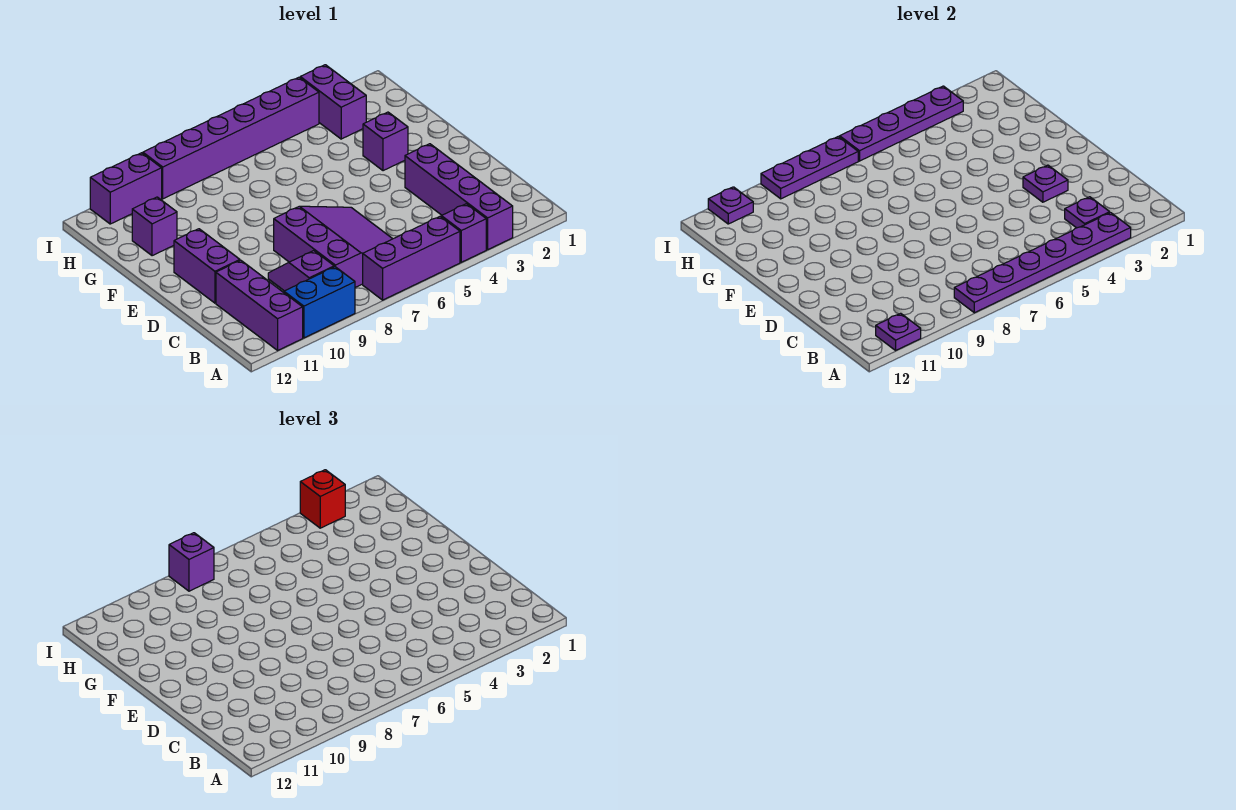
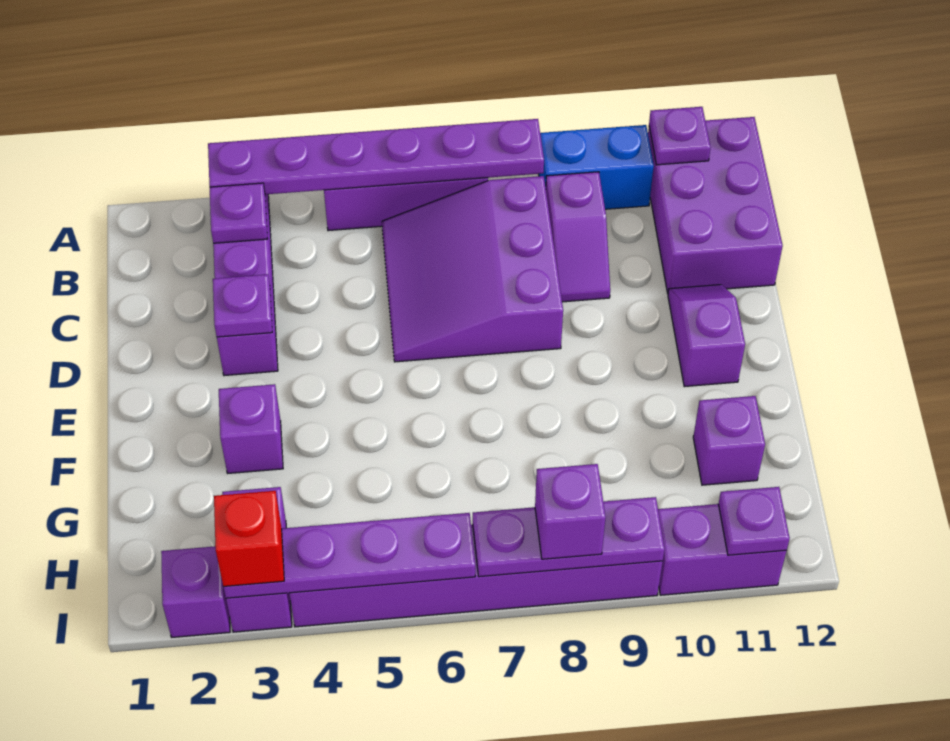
purple 1x1 brick [441,204,486,262] -> purple 1x1 brick moved to [161,546,230,637]
purple 1x3 brick [216,260,303,350] -> purple 2x3 brick [648,117,783,293]
purple 1x2 brick [174,229,240,303] -> purple 1x2 slope [668,285,745,387]

